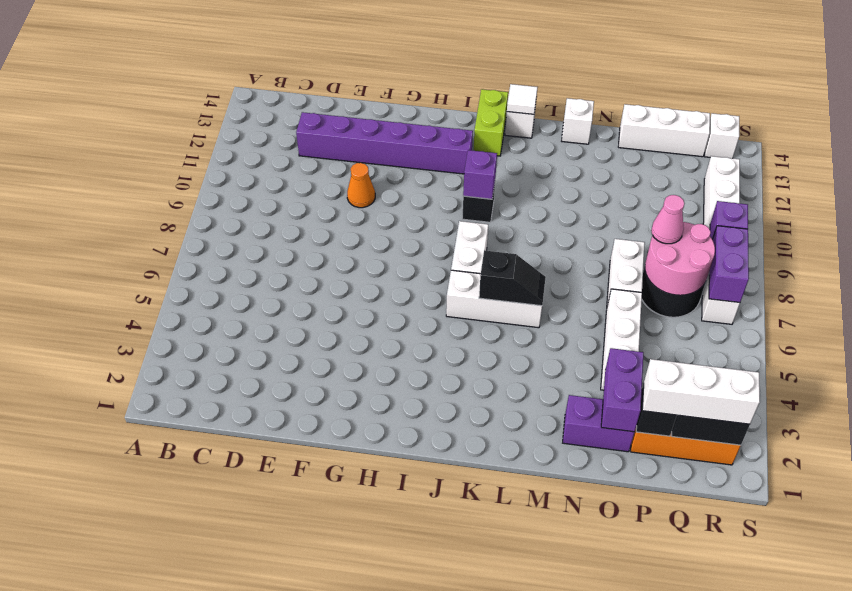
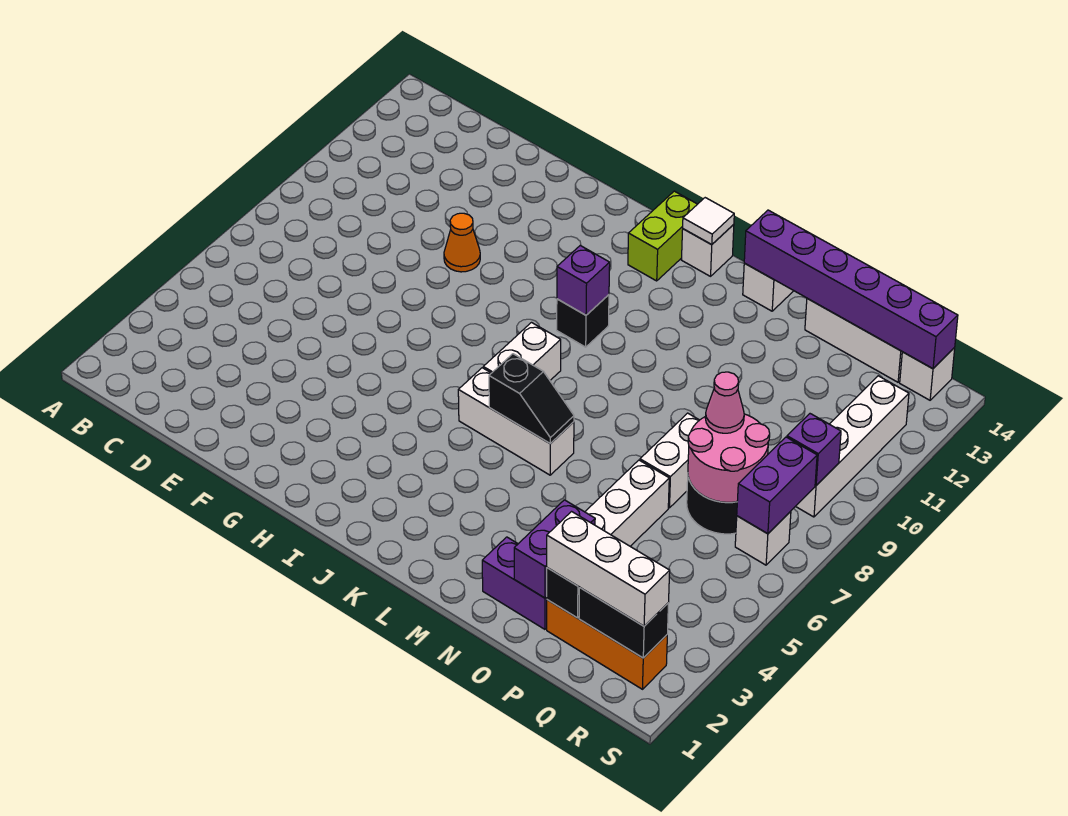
purple 1x6 brick [296,112,473,174] -> purple 1x6 brick moved to [744,210,958,369]

